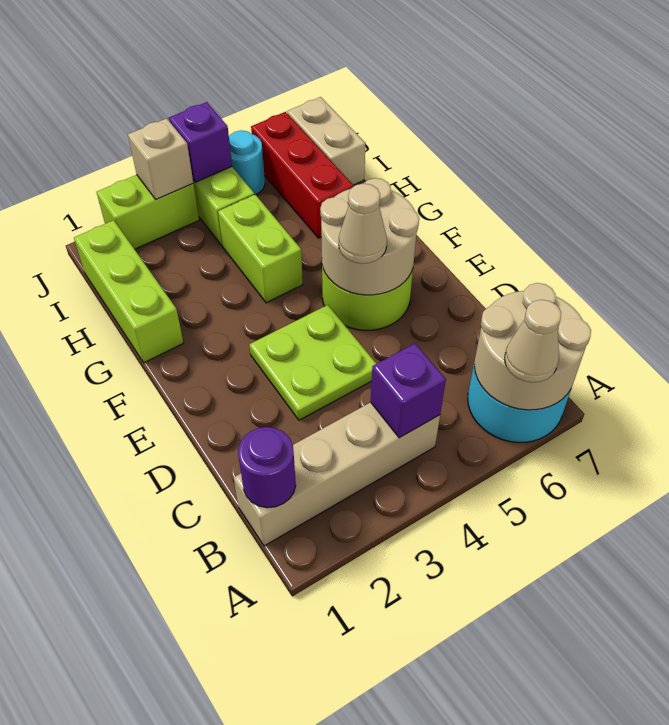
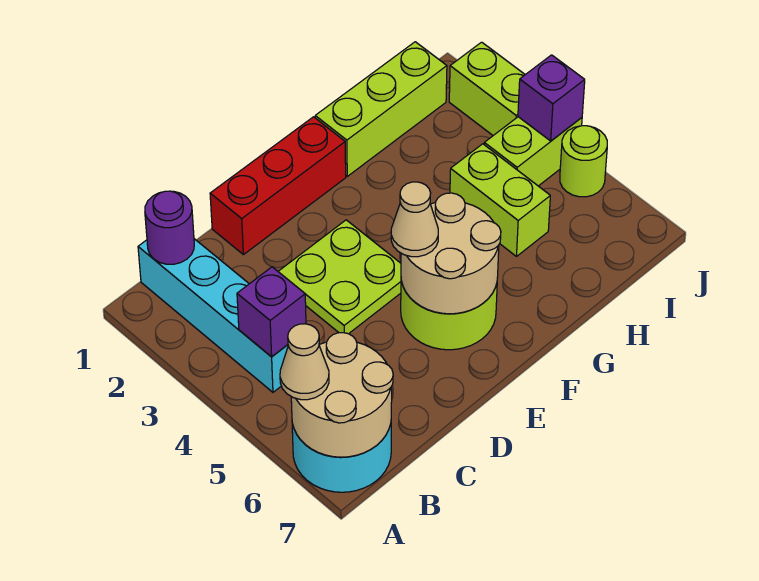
tan 1x4 brick [234,402,440,546] -> cyan 1x4 brick [138,239,288,392]
lime 1x2 brick [218,195,303,303] -> lime 1x2 brick turned to [450,144,550,256]
red 1x3 brick [251,112,353,238] -> red 1x3 brick moved to [210,117,346,255]
tan 1x2 brick [287,97,365,185] -> none
tan 1x1 brick [128,118,193,199] -> none
cyan 1x1 round brick [229,130,265,195] -> lime 1x1 round brick [560,126,607,197]

